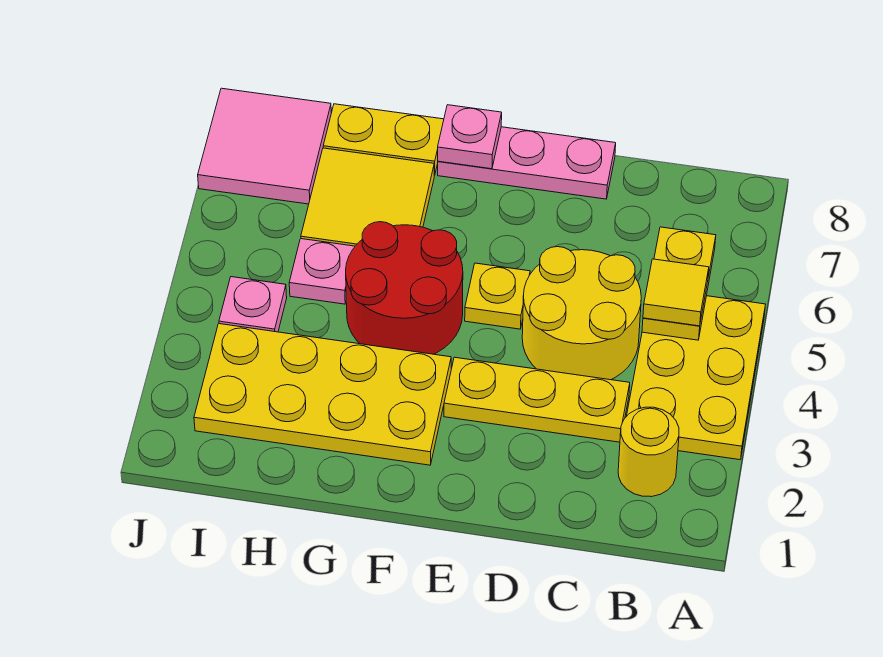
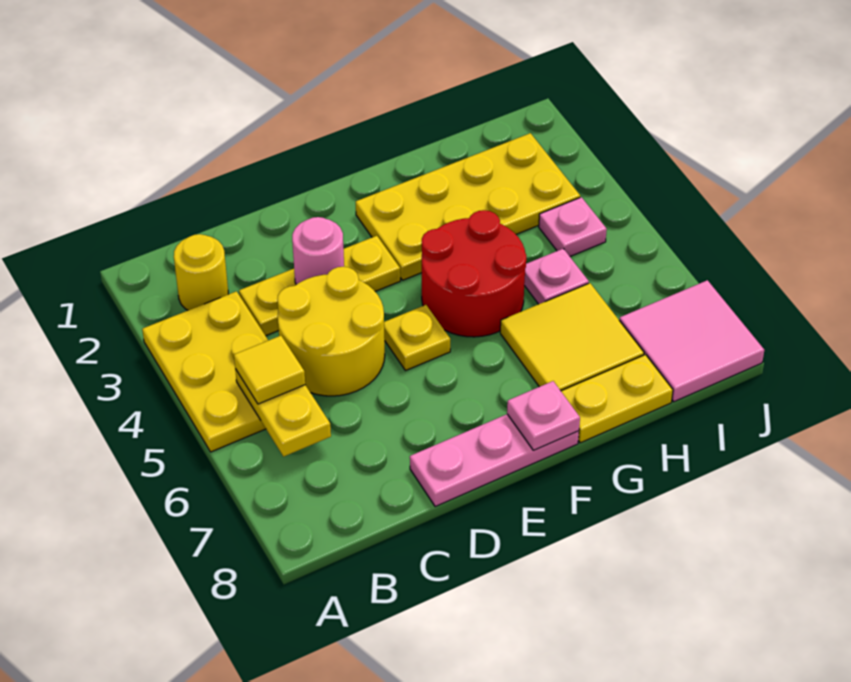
none -> pink 1x1 round brick [292,217,344,285]

